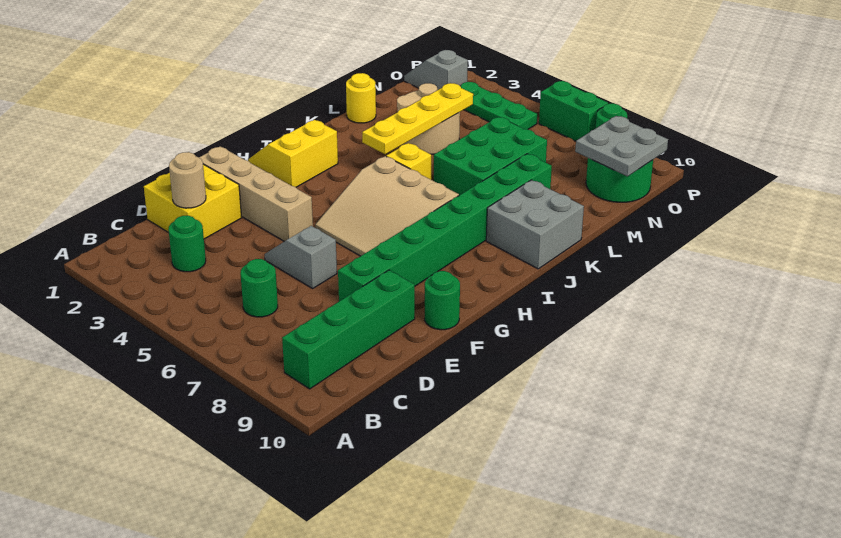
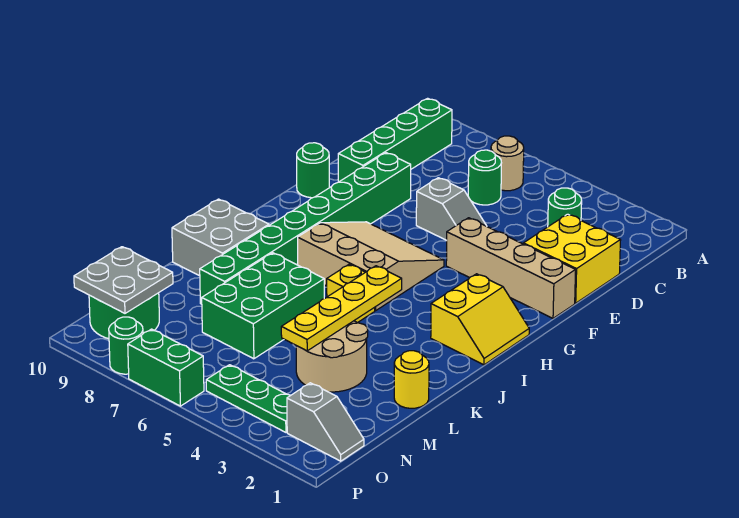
tan 1x1 round brick [169,152,206,208] -> tan 1x1 round brick moved to [491,136,524,191]

